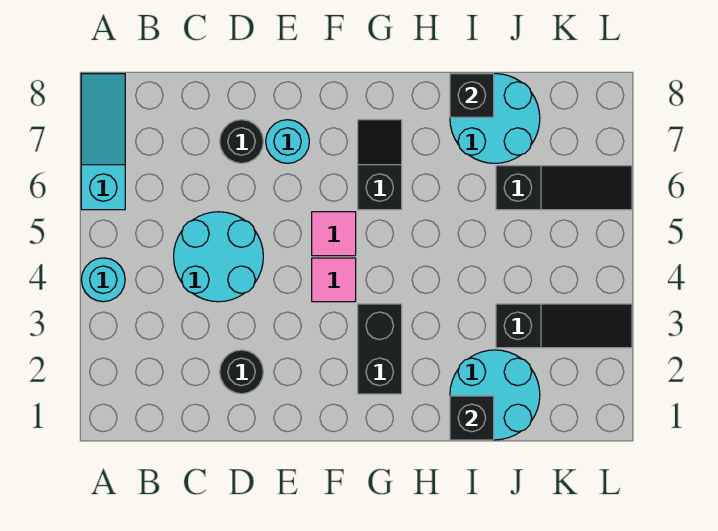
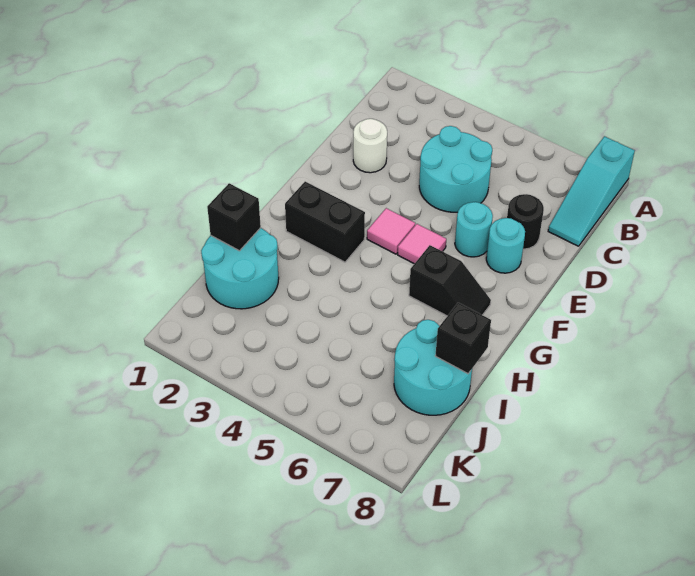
cyan 1x1 round brick [81,258,125,302] -> cyan 1x1 round brick moved to [455,202,493,257]
cyan 1x3 slope [81,74,125,210] -> cyan 1x3 slope turned to [548,136,635,246]
black 1x1 round brick [220,350,263,394] -> white 1x1 round brick [353,119,387,173]
black 1x3 slope [496,304,632,348] -> none
black 1x3 slope [496,166,632,210] -> none

